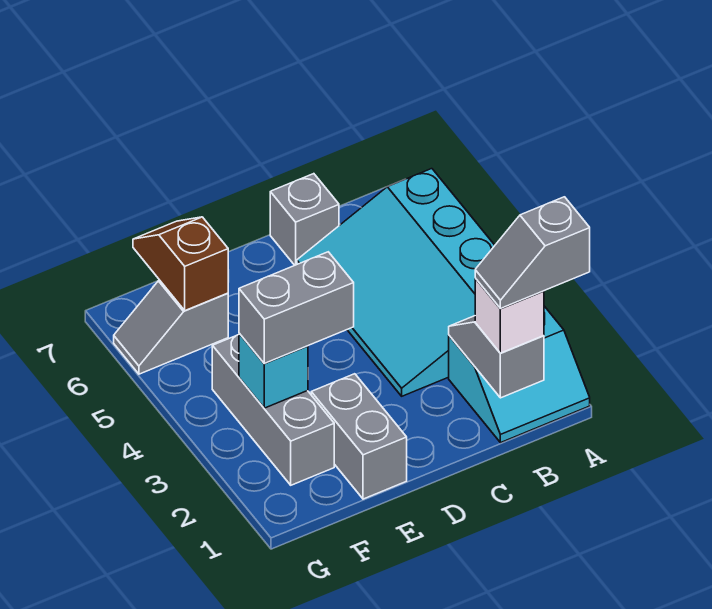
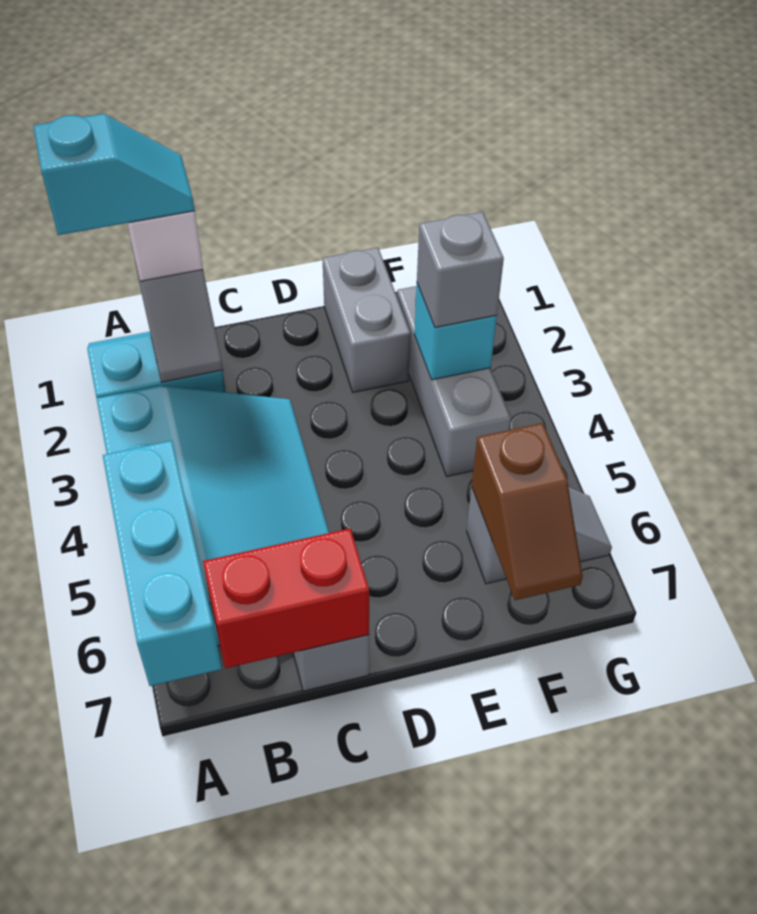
grey 1x2 slope [475,197,590,308] -> cyan 1x2 slope [33,114,195,235]
none -> cyan 1x3 brick [103,441,221,686]
none -> red 1x2 brick [203,529,369,668]
grey 1x2 brick [239,252,354,364] -> grey 1x1 brick [417,212,504,328]

